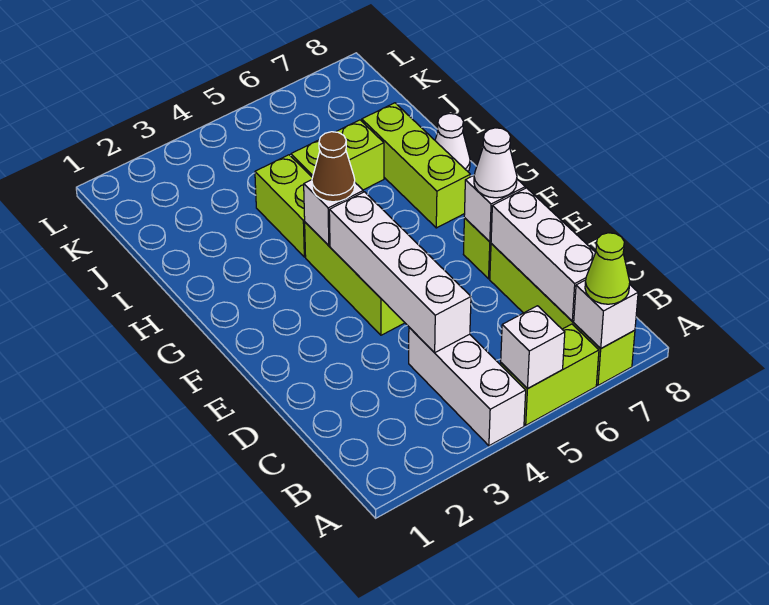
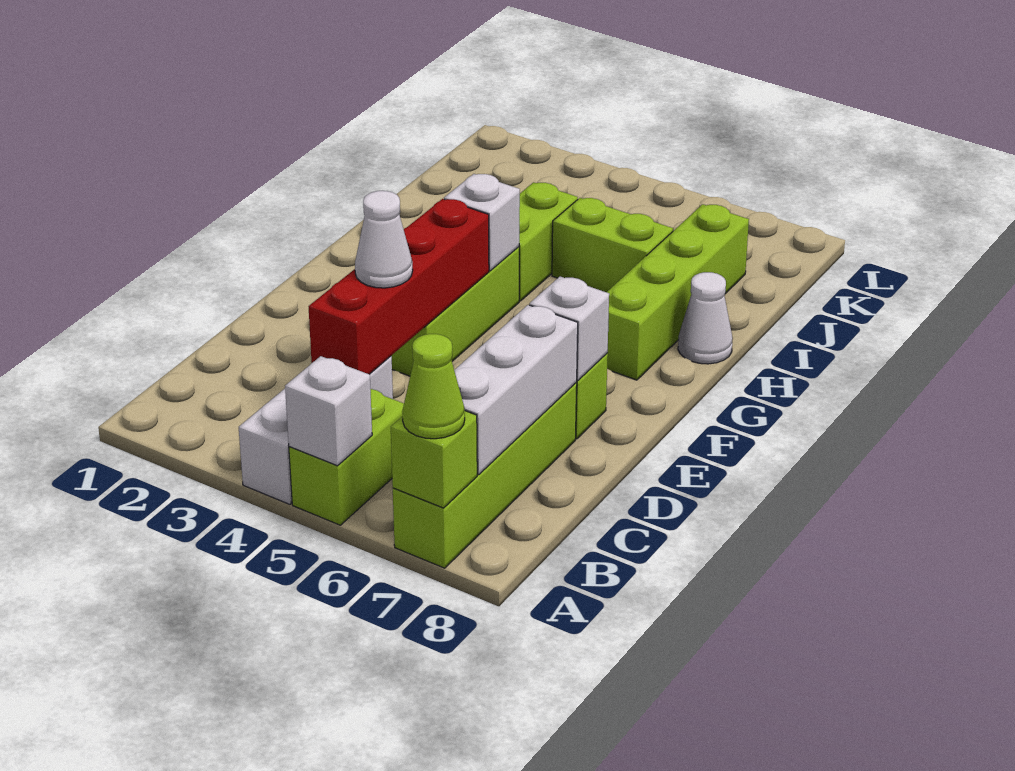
lime 1x2 brick [501,324,599,425] -> lime 1x2 brick turned to [289,389,404,525]
white 1x1 brick [574,280,638,348] -> lime 1x1 brick [391,411,477,508]
white 1x4 brick [329,192,471,353] -> red 1x4 brick [308,199,489,374]
white 1x1 cone [474,128,517,198] -> white 1x1 cone moved to [355,191,413,288]
brown 1x1 cone [312,132,355,202] -> none
lime 1x3 brick [362,103,470,228] -> lime 1x4 brick [607,204,749,380]

